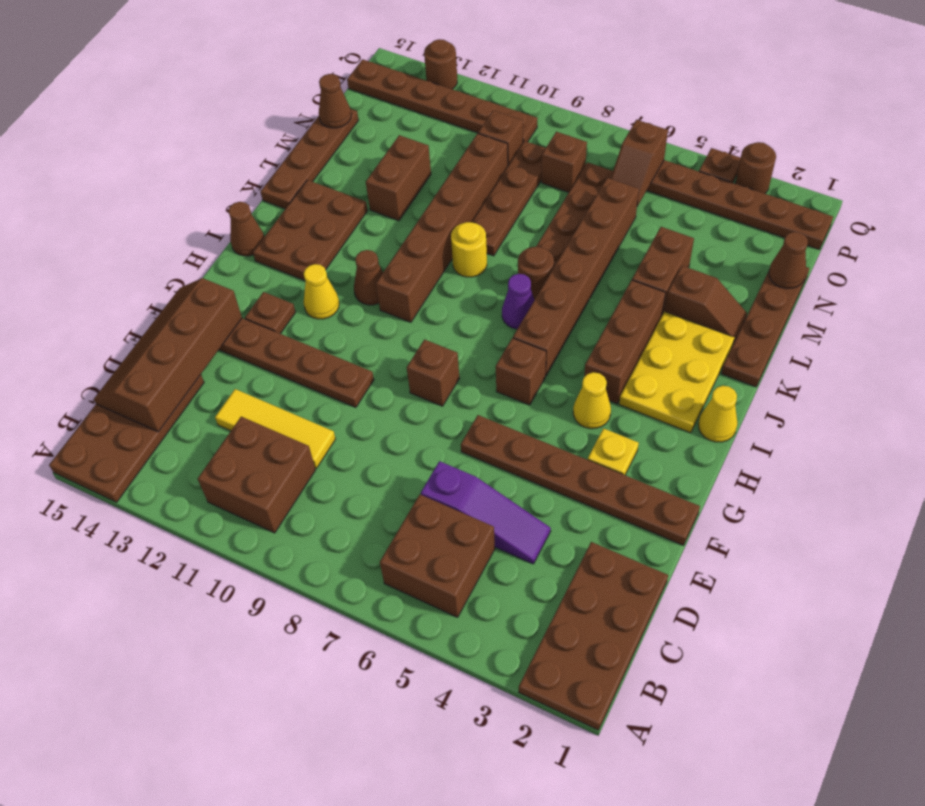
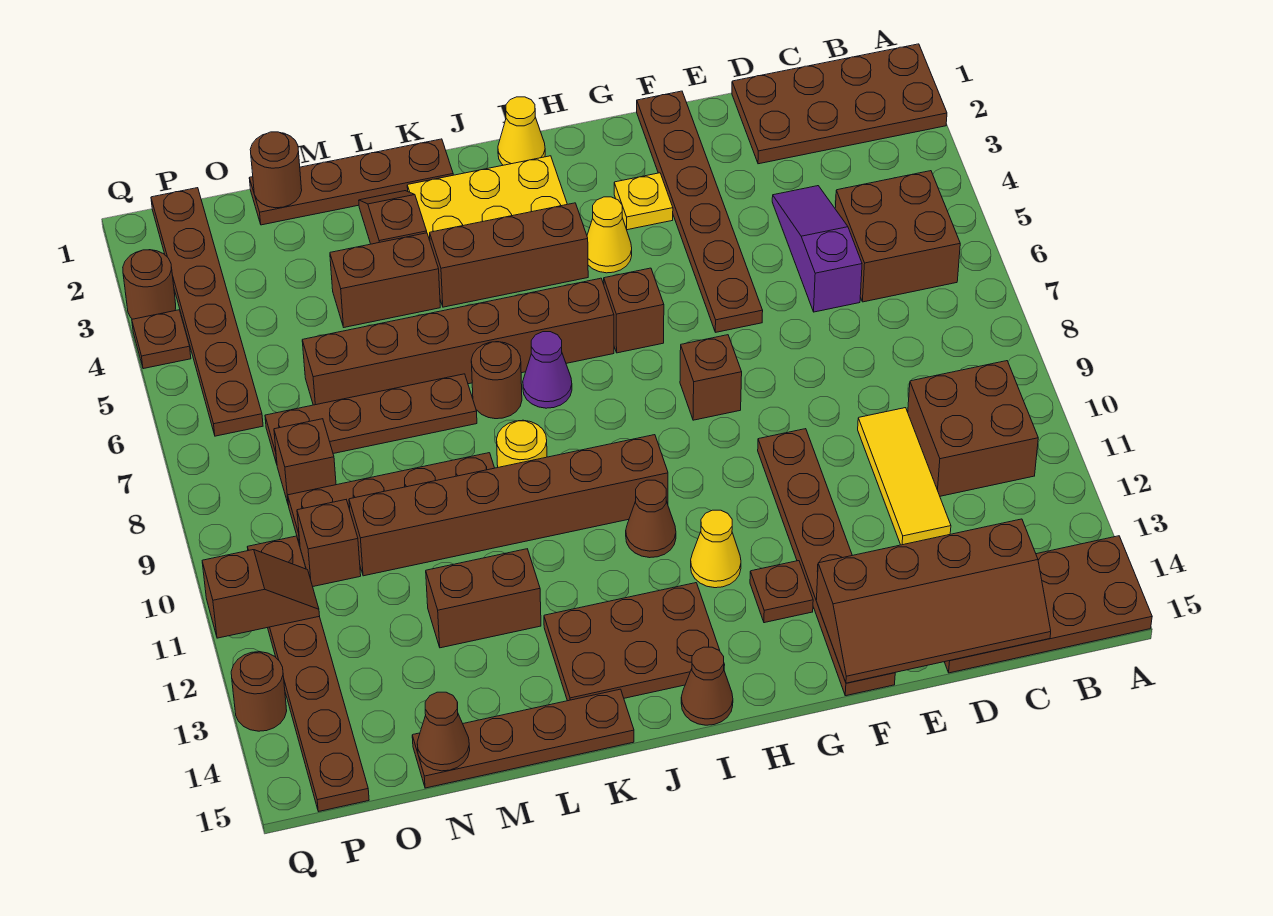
brown 1x1 cone [769,232,808,289] -> brown 1x1 round brick [250,132,302,208]
brown 1x2 slope [611,120,668,206] -> brown 1x2 slope moved to [202,550,320,638]

